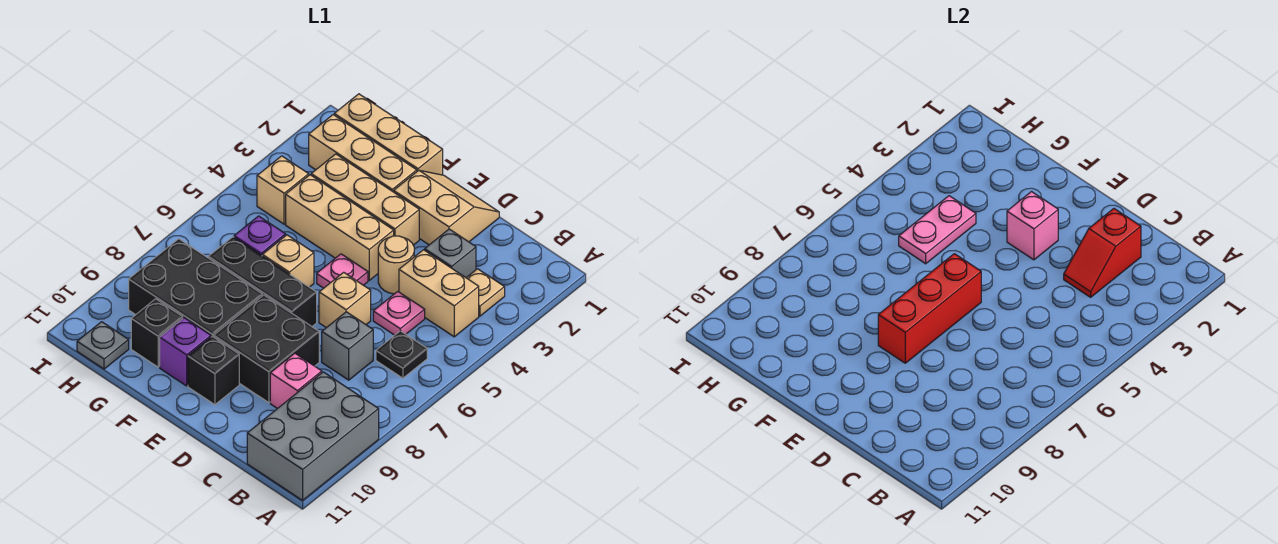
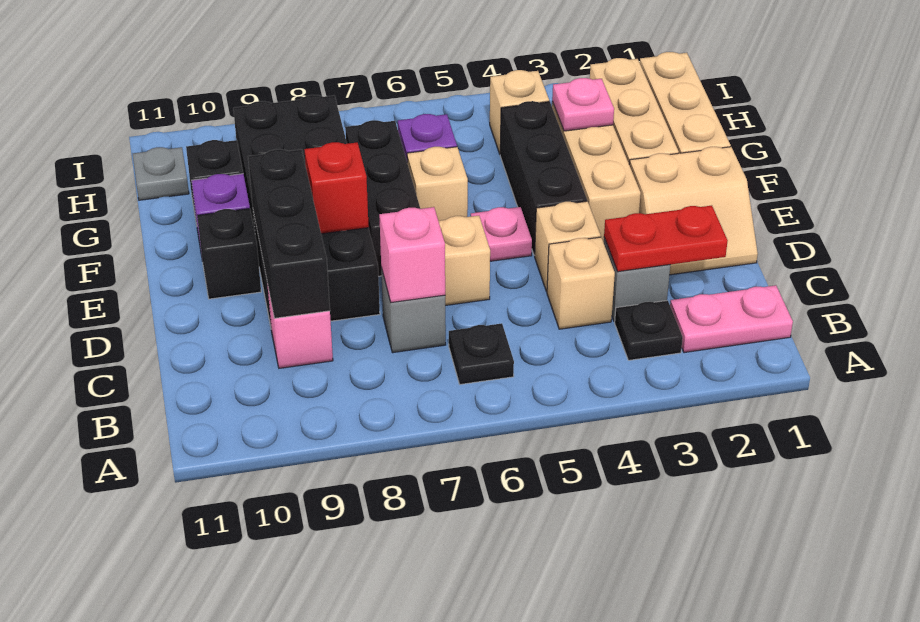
grey 2x3 brick [247,372,379,500] -> none
tan 1x1 plate [467,269,505,316] -> black 1x1 plate [615,300,683,360]
tan 1x2 brick [399,250,479,337] -> tan 1x1 brick [547,237,615,329]
red 1x2 slope [1064,209,1141,297] -> red 1x2 plate [604,206,728,272]
pink 1x1 plate [373,291,425,335] -> pink 1x1 plate moved to [552,78,614,131]
none -> black 1x3 brick [248,149,330,318]
tan 2x2 slope [394,170,499,245] -> tan 2x2 slope turned to [629,147,758,275]
tan 1x1 round brick [378,236,414,294] -> tan 1x1 brick [535,201,601,291]
pink 1x1 brick [1007,192,1058,260] -> pink 1x1 brick moved to [379,207,445,302]
tan 1x3 brick [286,175,394,280] -> black 1x3 brick [500,101,587,255]
red 1x3 brick [878,254,981,363] -> red 1x1 brick [304,142,369,234]
pink 1x2 plate [899,196,976,264] -> pink 1x2 plate moved to [670,285,793,353]

